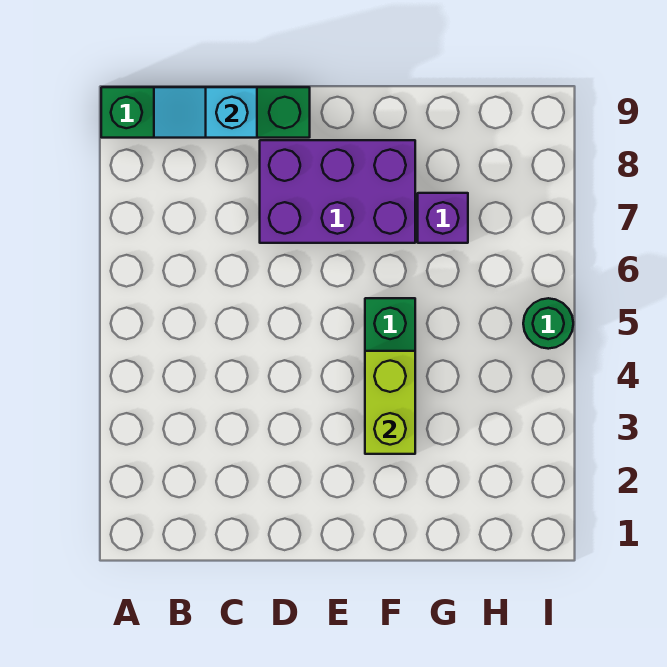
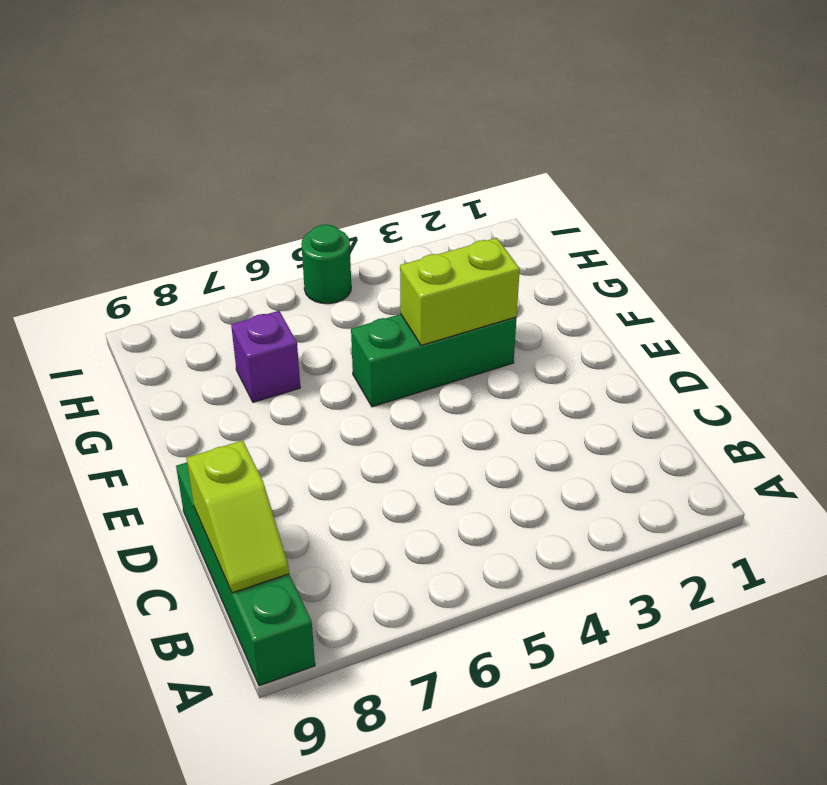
cyan 1x2 slope [154,87,257,138] -> lime 1x2 slope [187,440,289,593]
purple 2x3 brick [260,140,415,243] -> none

